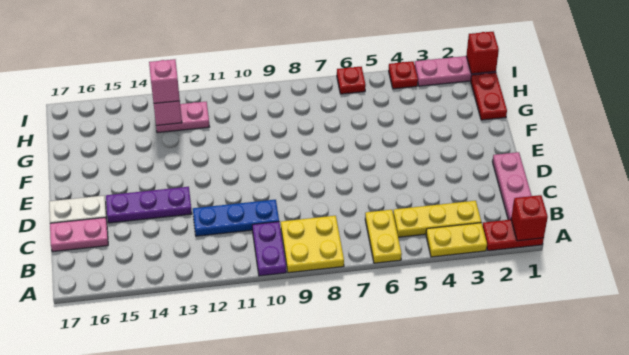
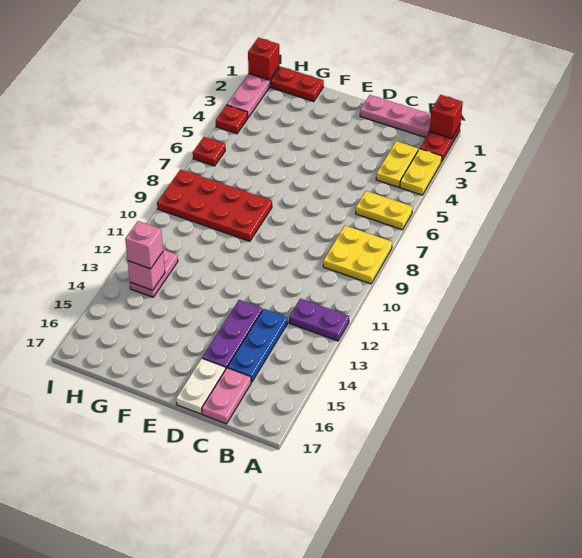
purple 1x2 plate [252,222,286,276] -> purple 1x2 plate moved to [289,299,349,341]
yellow 1x3 plate [393,201,481,237] -> yellow 1x2 plate [376,141,418,187]
blue 1x3 plate [193,200,279,236] -> blue 1x3 plate moved to [227,309,287,382]
none -> red 2x4 plate [157,169,272,241]

